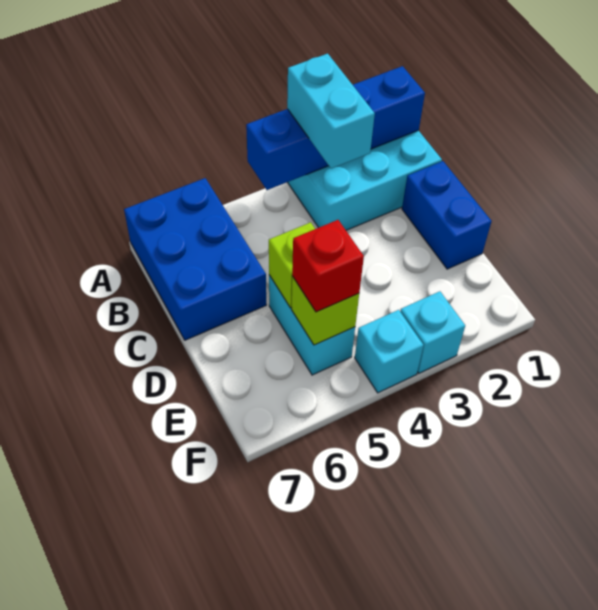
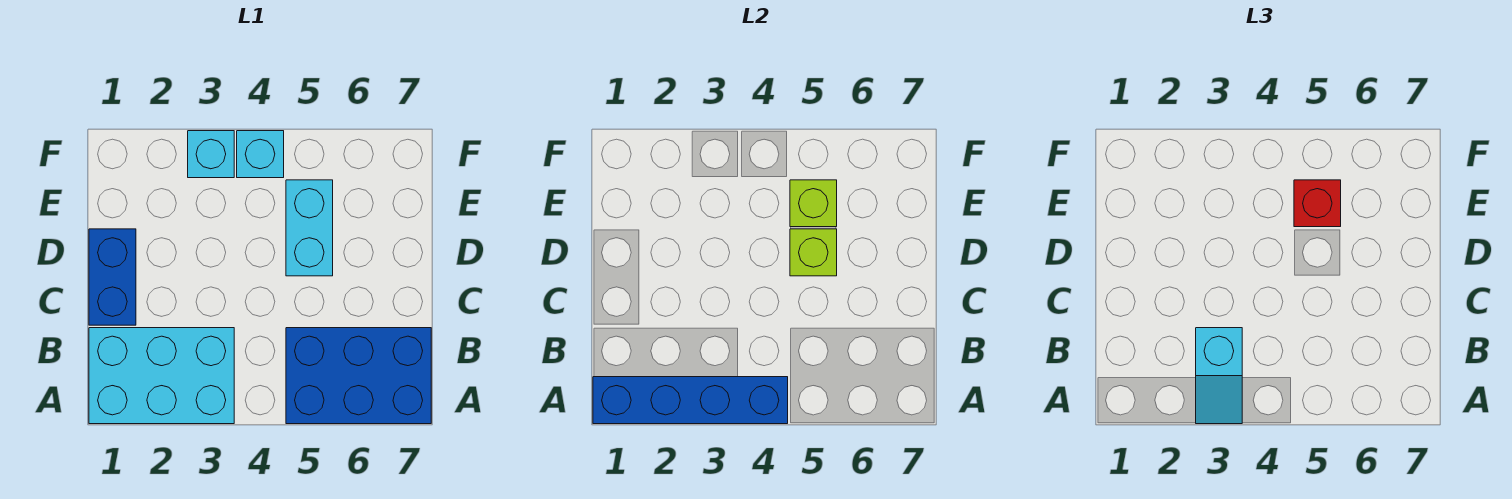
cyan 1x2 brick [287,54,375,169] -> cyan 1x2 slope [1196,328,1242,424]
blue 2x3 brick [124,178,266,340] -> blue 2x3 brick turned to [286,328,431,424]

